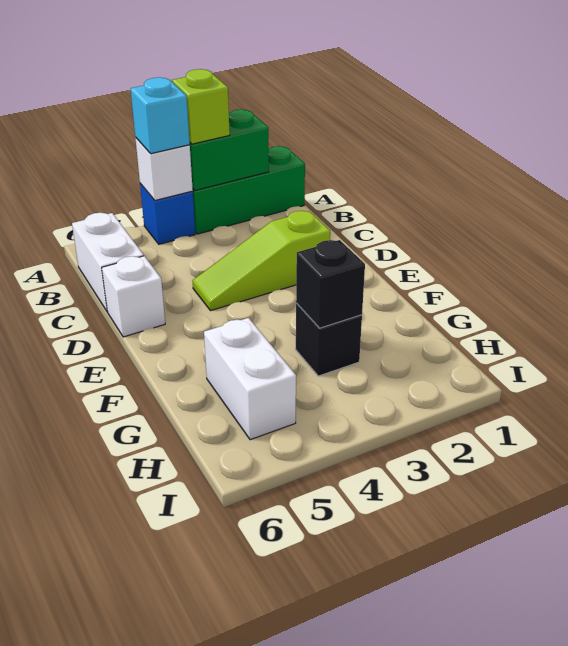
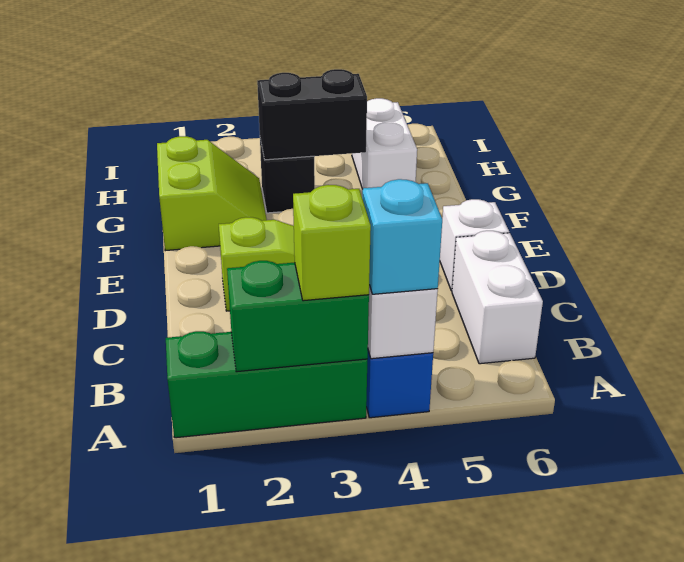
none -> lime 2x2 slope [157,136,267,251]
black 1x1 brick [296,240,365,328] -> black 1x2 brick [257,69,367,160]

